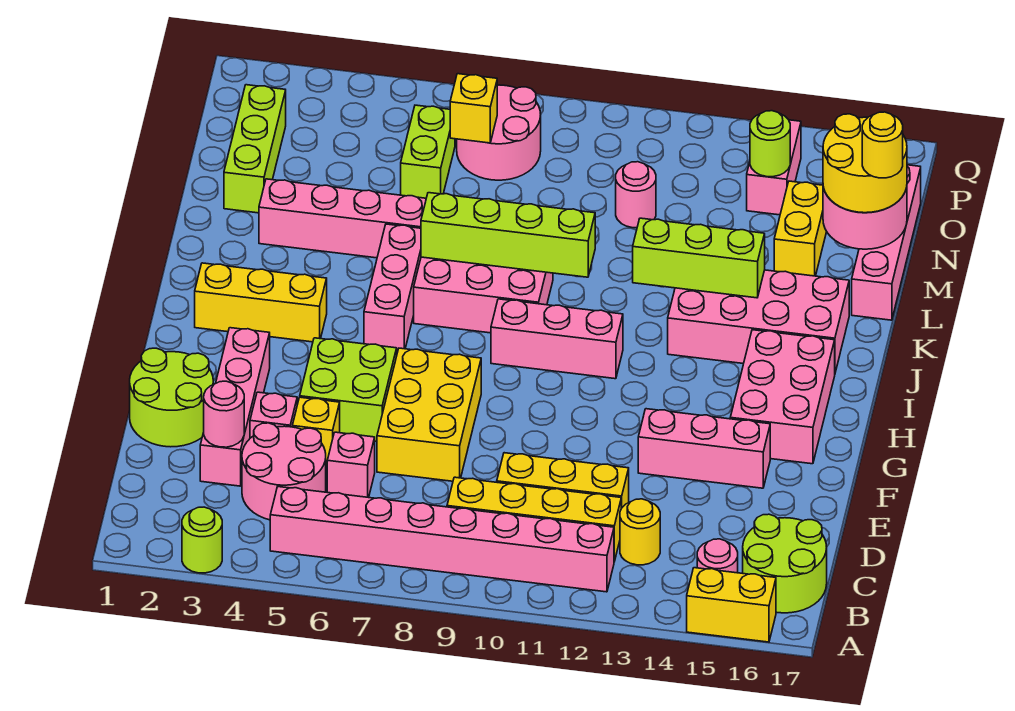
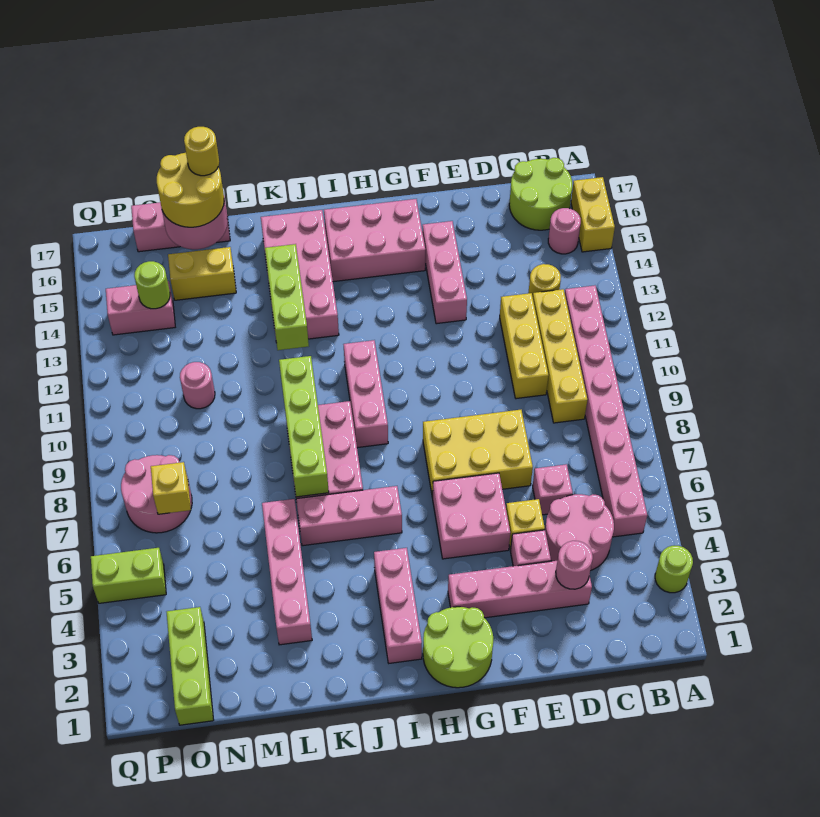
lime 2x2 round brick [130,348,213,447] -> lime 2x2 round brick moved to [423,607,493,688]
lime 2x2 brick [300,338,397,442] -> pink 2x2 brick [433,473,510,559]
yellow 1x3 brick [195,263,327,342] -> pink 1x3 brick [374,548,422,663]
pink 1x4 brick [852,165,921,320] -> pink 1x3 brick [131,196,230,252]
lime 1x3 brick [224,85,286,213] -> lime 1x3 brick turned to [167,607,213,725]
lime 1x2 brick [401,105,455,198] -> lime 1x2 brick moved to [91,548,166,603]

